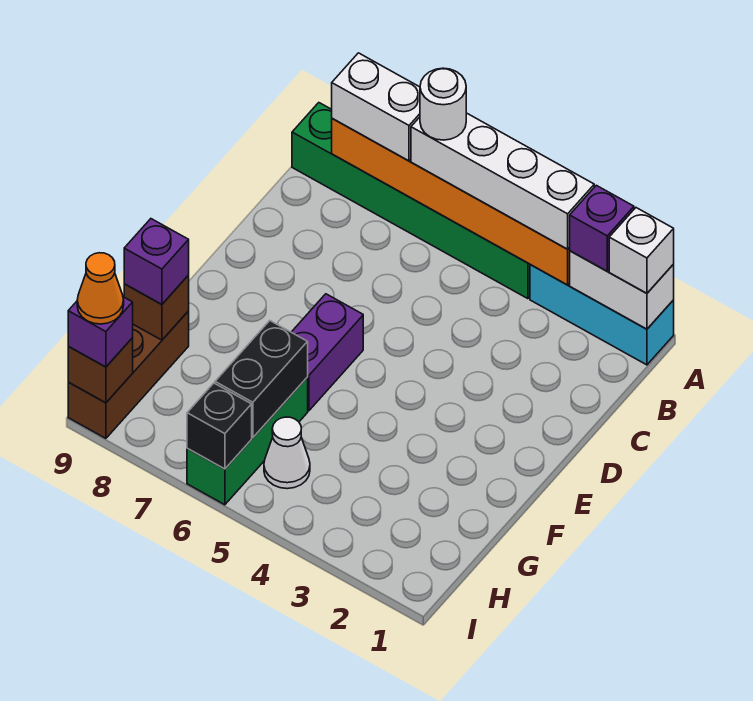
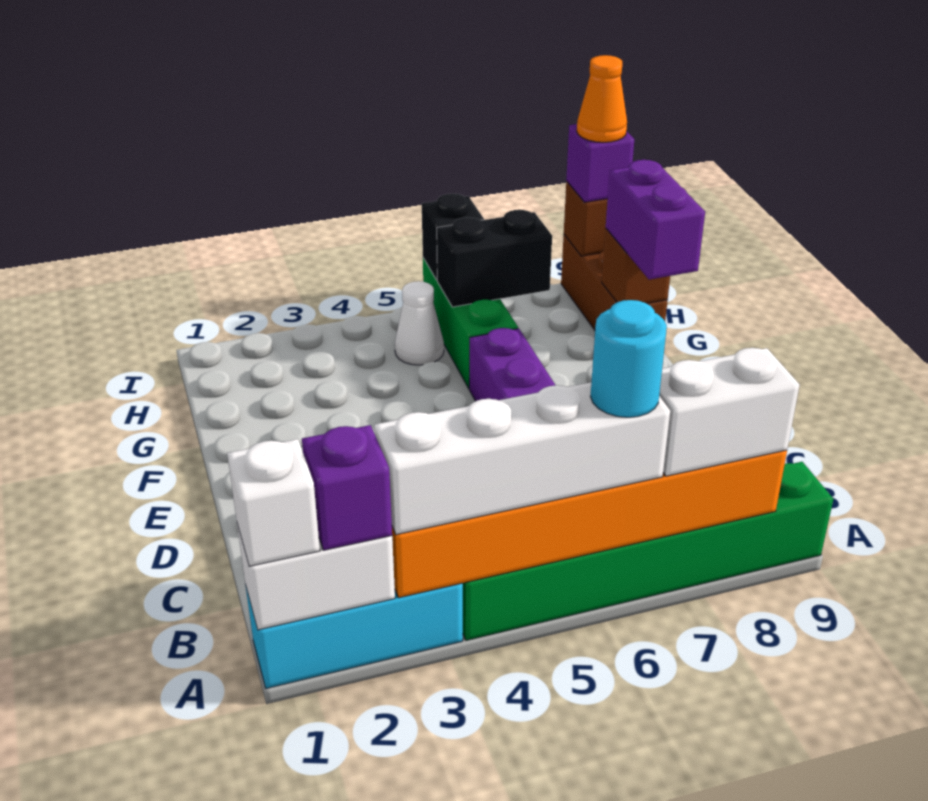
white 1x1 round brick [420,68,466,140] -> cyan 1x1 round brick [590,300,667,417]
black 1x2 brick [215,321,308,438] -> black 1x2 brick turned to [437,210,552,307]
purple 1x1 brick [124,219,189,304] -> purple 1x2 brick [606,160,705,279]

